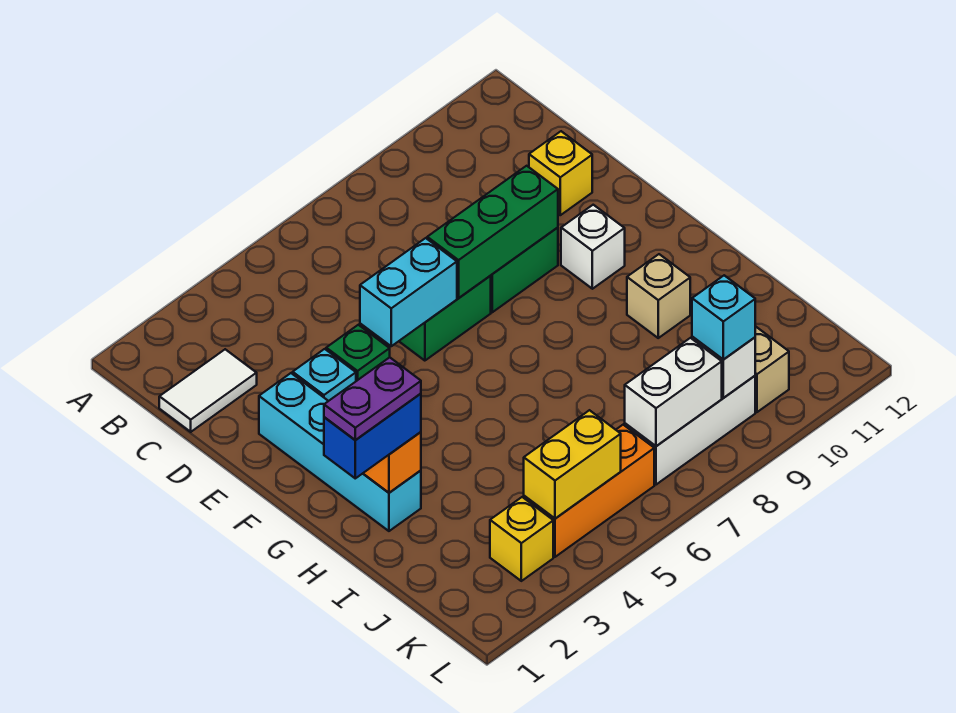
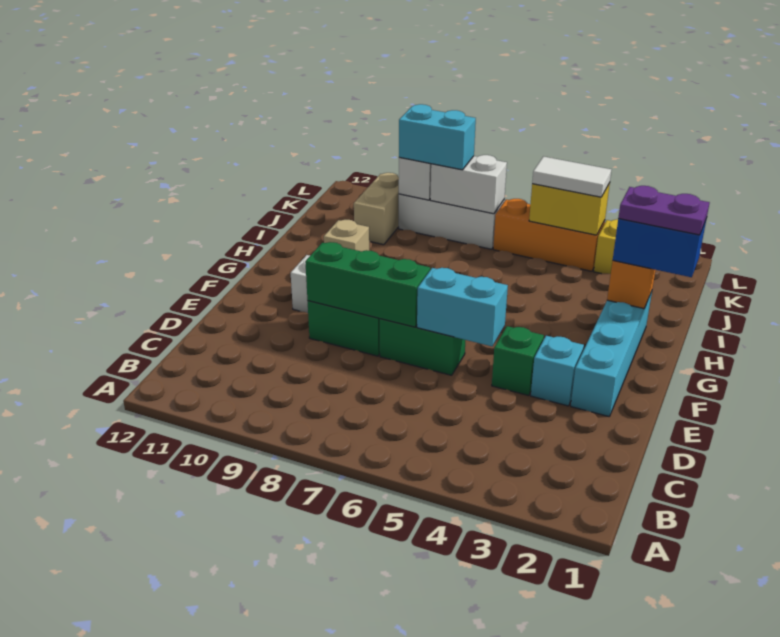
white 1x2 tile [159,349,257,432] -> white 1x2 tile moved to [532,157,611,197]
yellow 1x1 brick [529,131,592,215] -> none
cyan 1x1 brick [692,275,755,360] -> cyan 1x2 brick [399,104,476,170]

